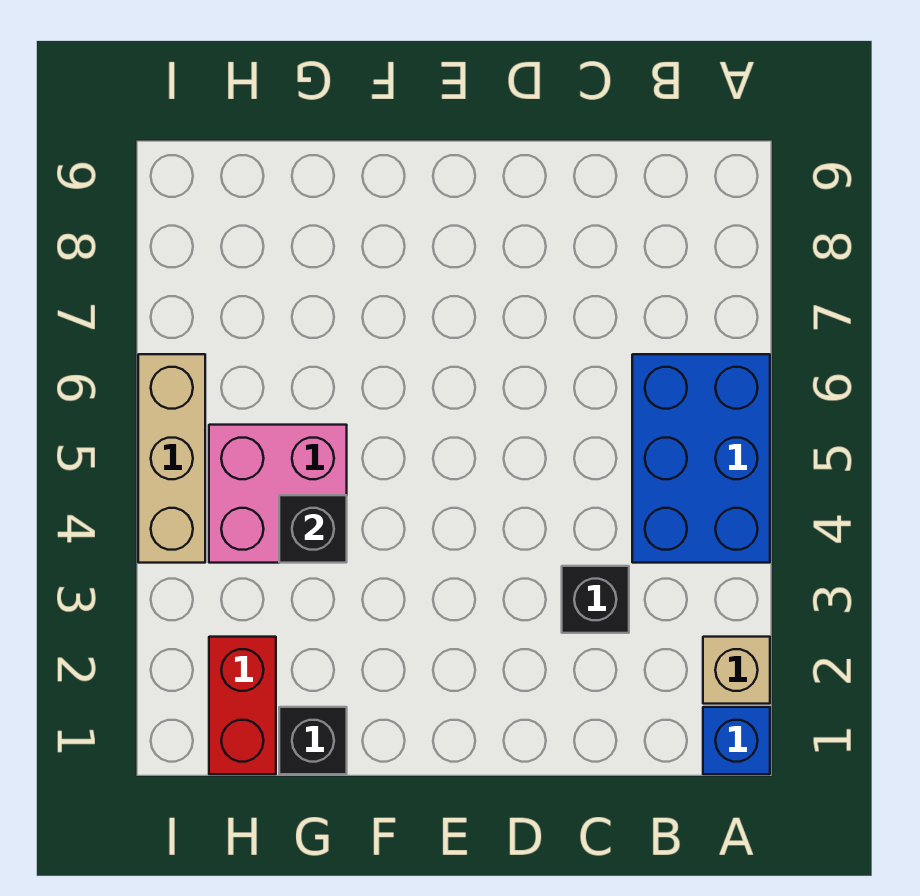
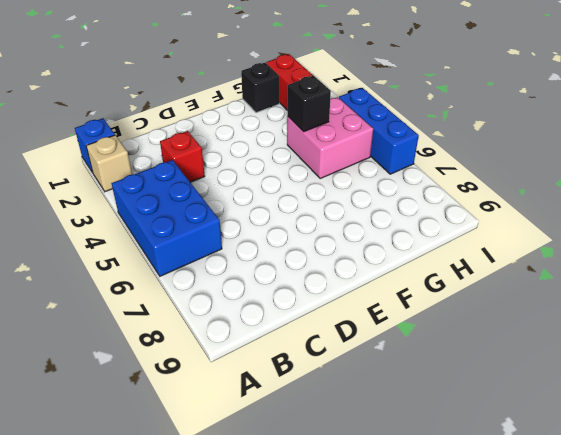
black 1x1 brick [562,566,629,633] -> red 1x1 brick [160,131,205,182]
tan 1x3 brick [138,354,205,563] -> blue 1x3 brick [339,88,419,174]

